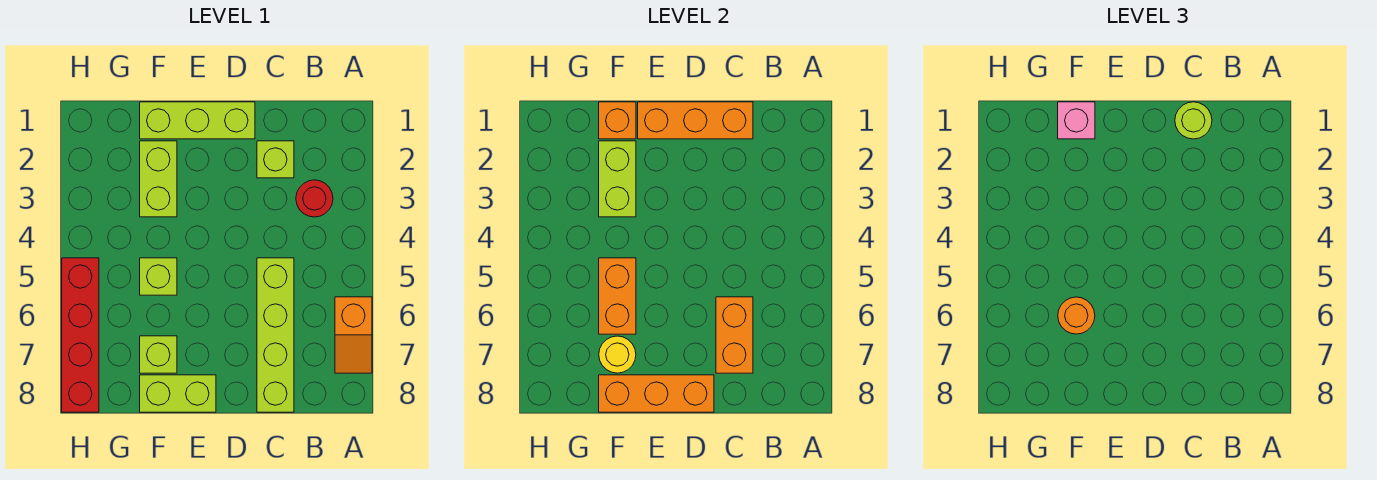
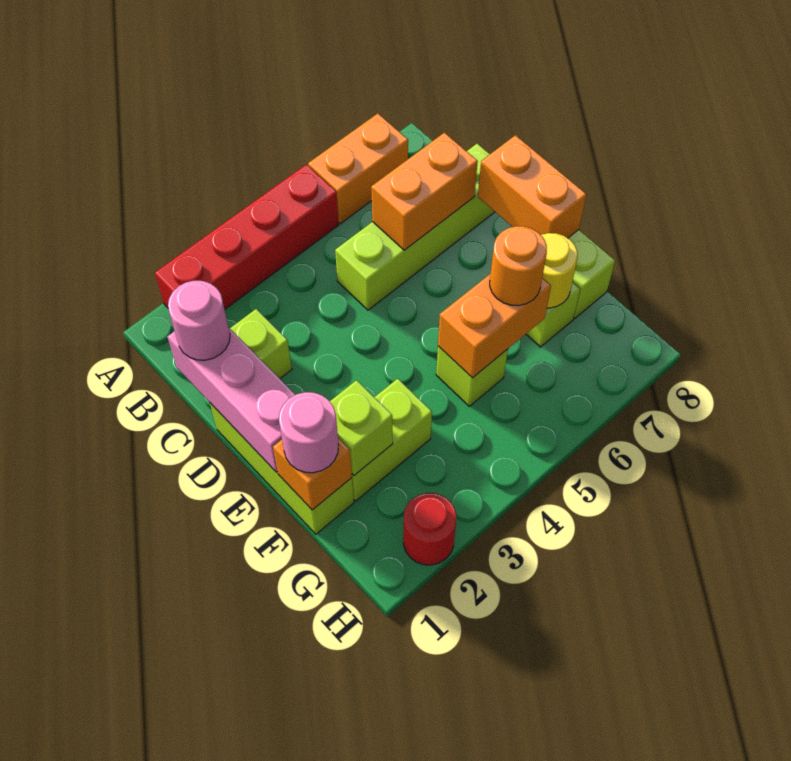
orange 1x2 slope [335,297,372,373] -> orange 1x2 brick [308,113,408,224]
red 1x1 round brick [296,180,333,217] -> red 1x1 round brick moved to [403,493,456,565]
orange 1x3 brick [638,102,753,139] -> pink 1x3 brick [167,327,295,472]
lime 1x1 round brick [1175,102,1212,139] -> pink 1x1 round brick [168,281,230,360]
orange 1x3 brick [599,375,714,412] -> orange 1x2 brick [478,135,586,238]
pink 1x1 brick [1058,102,1095,139] -> pink 1x1 round brick [279,392,339,473]
lime 1x2 brick [599,141,636,217] -> lime 1x1 brick [330,380,393,475]
red 1x4 brick [62,258,99,412] -> red 1x4 brick moved to [155,165,339,310]

